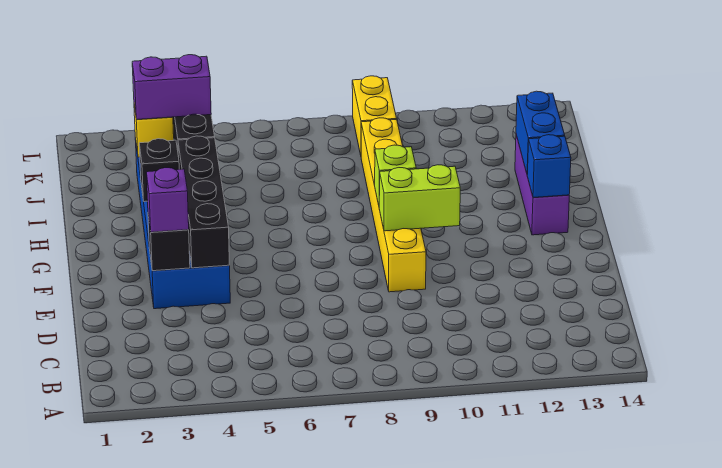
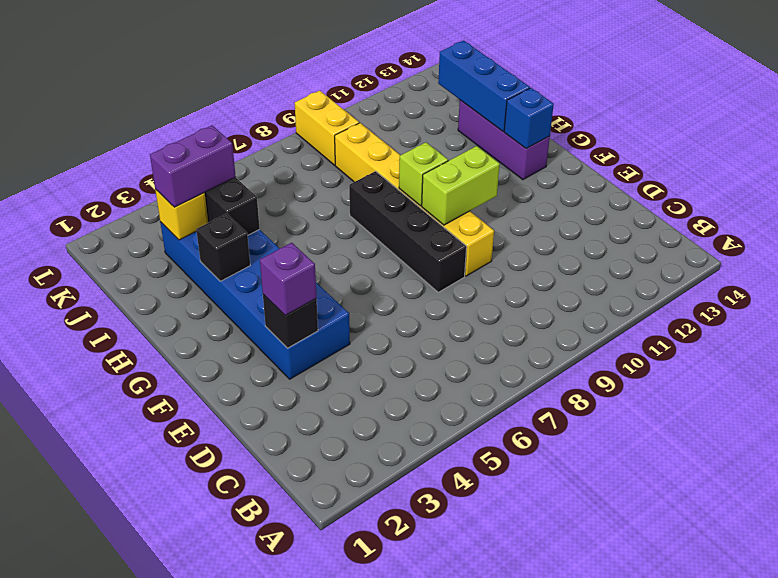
black 1x4 brick [178,136,229,268] -> black 1x4 brick moved to [349,171,467,292]
blue 1x2 brick [516,91,565,174] -> blue 1x3 brick [438,40,530,131]

